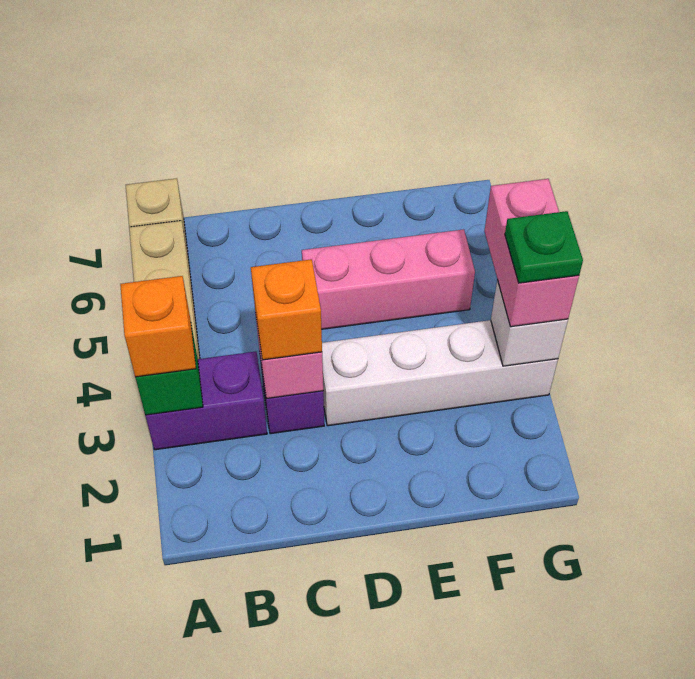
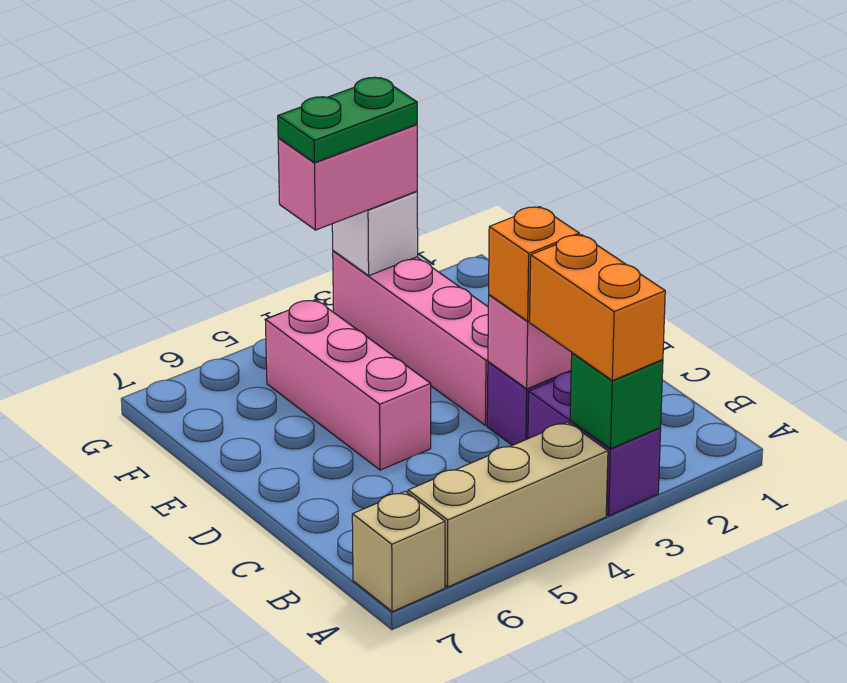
orange 1x1 brick [120,276,196,377] -> orange 1x2 brick [530,235,665,381]
white 1x4 brick [322,320,558,426] -> pink 1x4 brick [333,251,488,426]
green 1x1 plate [505,211,583,283] -> green 1x2 plate [278,77,417,163]

